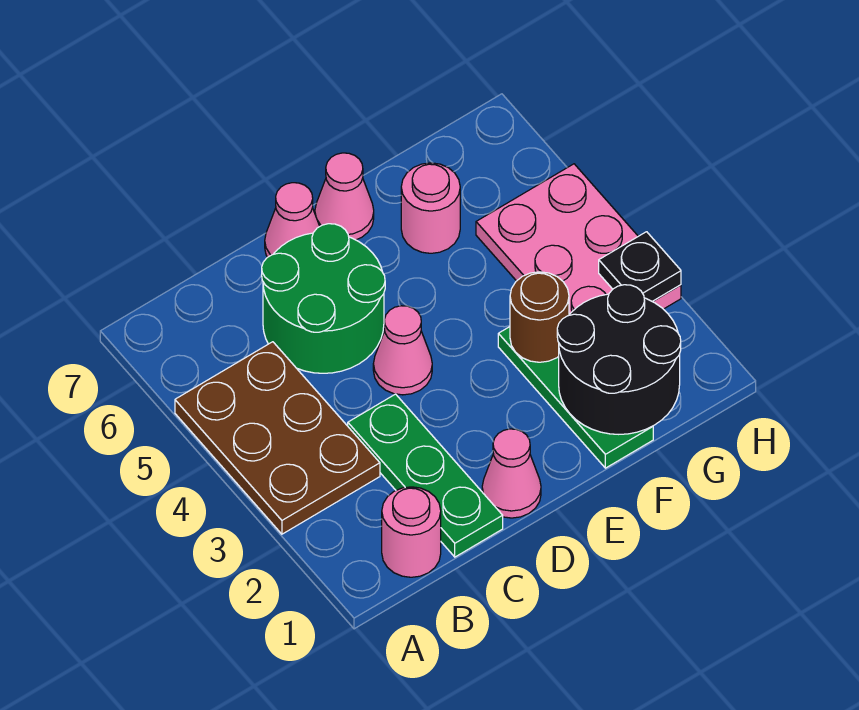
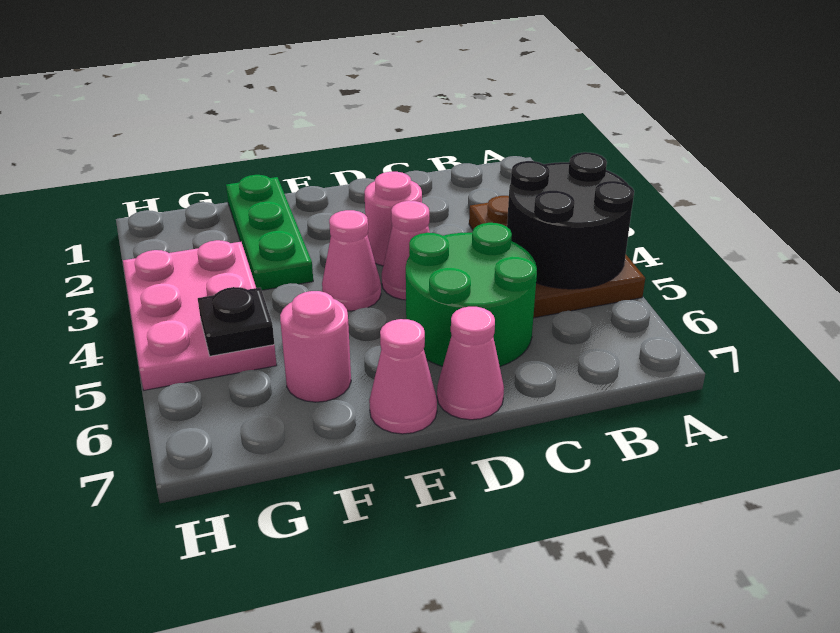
pink 1x1 round brick [382,487,441,577] -> pink 1x1 round brick moved to [364,172,422,266]
green 1x3 plate [348,394,503,557] -> none
pink 1x1 cone [482,429,541,518] -> pink 1x1 cone moved to [322,210,381,311]
black 2x2 round brick [557,285,681,434] -> black 2x2 round brick moved to [507,152,634,289]
brown 1x1 round brick [510,272,569,362] -> none
black 1x1 plate [599,232,681,301] -> black 1x1 plate moved to [198,287,274,356]

